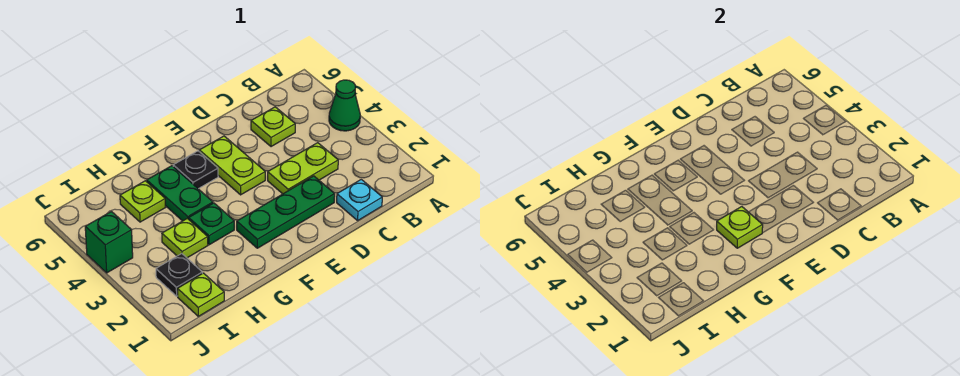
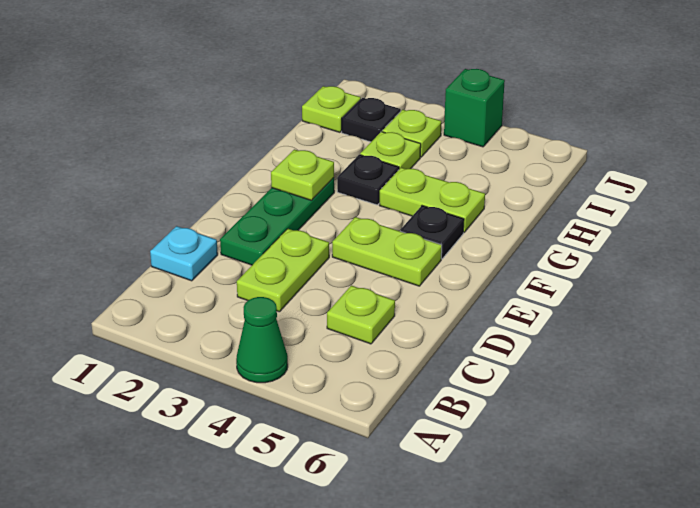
green 1x1 plate [189,203,234,245] -> black 1x1 plate [337,155,399,205]
green 1x2 plate [147,166,213,221] -> lime 1x2 plate [379,168,485,233]
lime 1x1 plate [120,181,166,222] -> lime 1x1 plate moved to [382,110,441,157]

